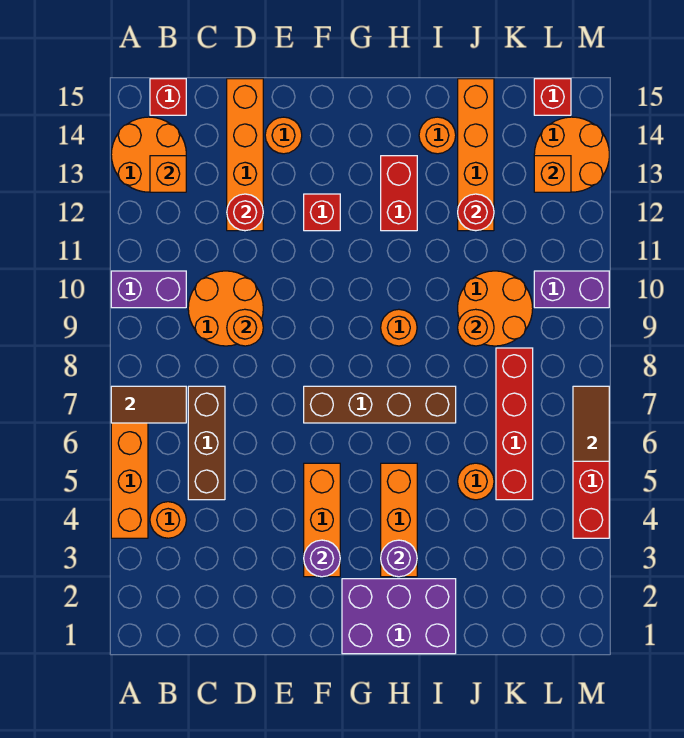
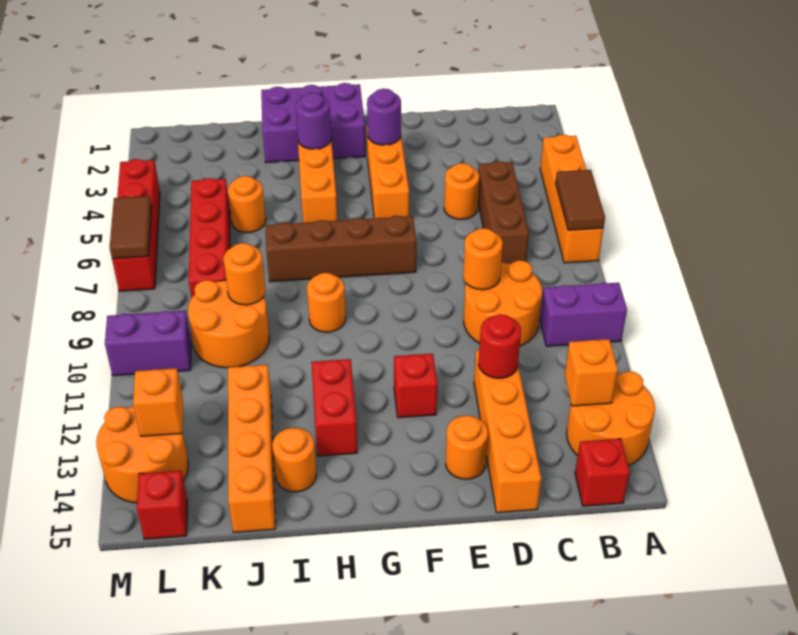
brown 1x2 tile [111,386,186,423] -> brown 1x2 tile turned to [556,170,605,230]
orange 1x1 round brick [150,502,186,538] -> orange 1x1 round brick moved to [444,163,479,219]
red 1x1 round brick [458,194,494,231] -> none

